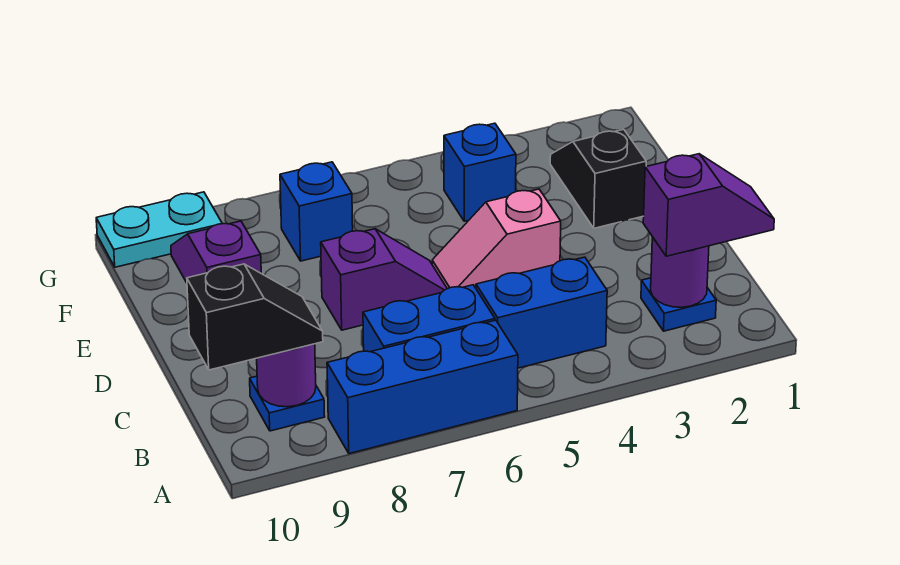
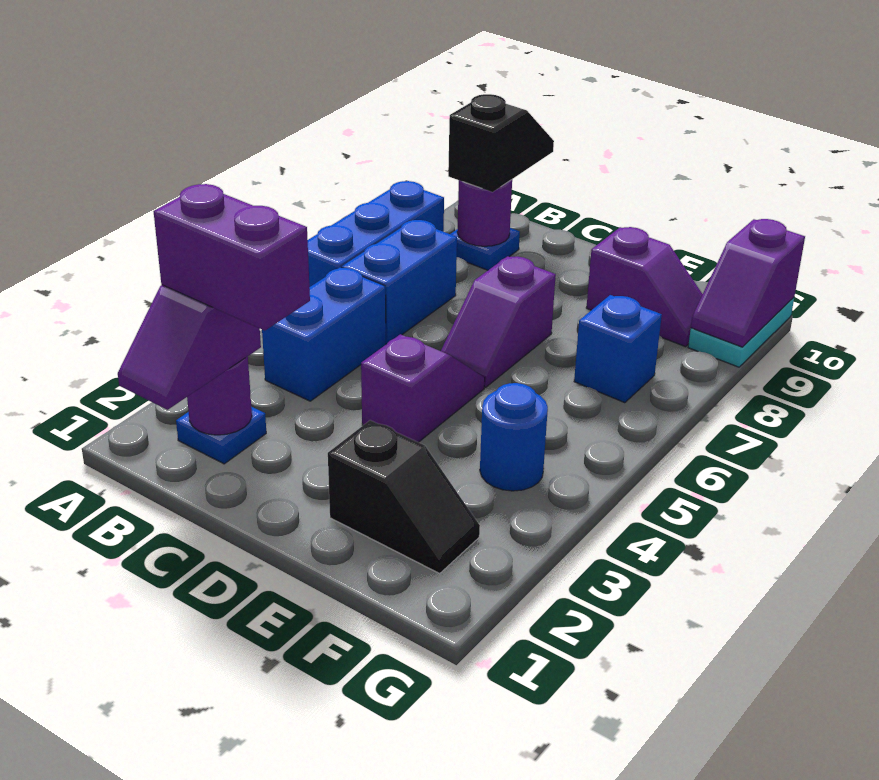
none -> purple 1x2 brick [153,184,310,331]
black 1x2 slope [187,264,323,370] -> black 1x2 slope turned to [448,94,554,192]
pink 1x2 slope [432,189,561,289] -> purple 1x2 slope [361,334,485,442]
blue 1x1 brick [444,123,516,221] -> blue 1x1 round brick [480,383,548,491]
none -> purple 1x2 slope [691,219,805,347]

